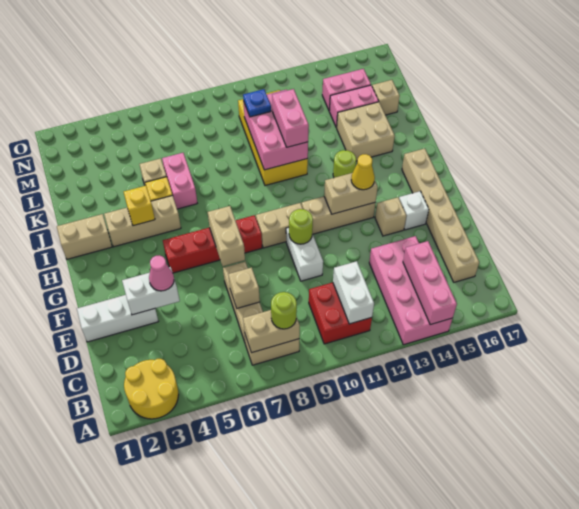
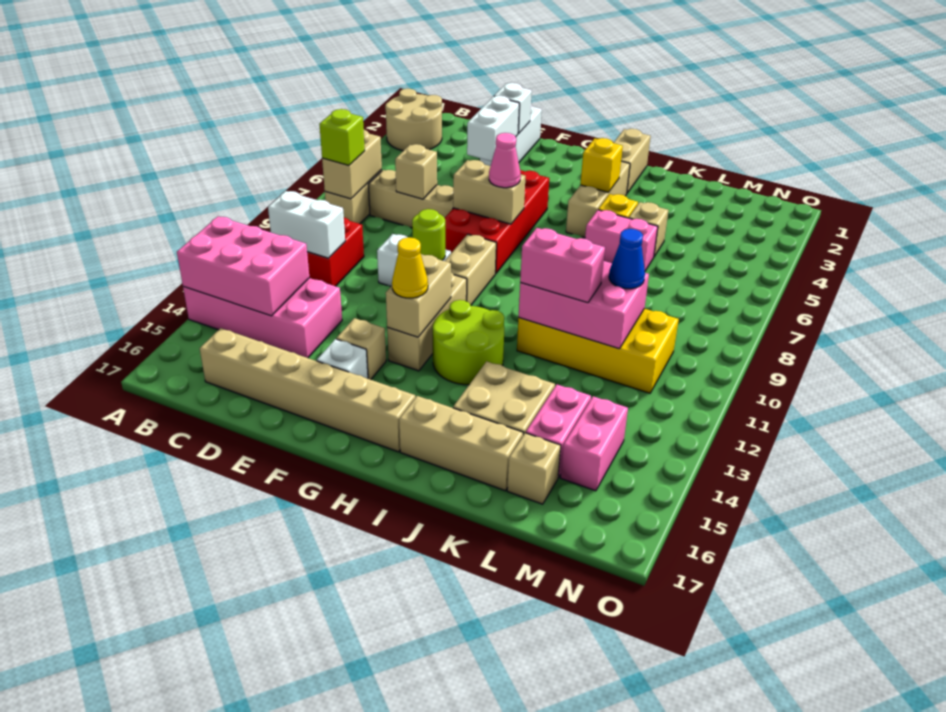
yellow 2x2 round brick [124,359,179,419] -> tan 2x2 round brick [385,89,442,151]
pink 1x3 brick [403,241,457,325] -> pink 2x3 brick [177,216,309,316]
lime 1x1 round brick [271,292,297,329] -> lime 1x1 brick [319,109,365,166]
none -> white 1x1 brick [494,83,532,134]
pink 1x1 cone [149,255,174,291] -> pink 1x1 cone moved to [489,133,521,188]
red 1x4 brick [163,215,262,273] -> red 2x4 brick [445,170,549,274]
lime 1x1 round brick [333,150,356,178] -> lime 2x2 round brick [433,300,504,385]
none -> tan 1x3 brick [399,396,523,491]
blue 1x1 plate [243,89,271,117] -> blue 1x1 cone [609,229,645,289]

